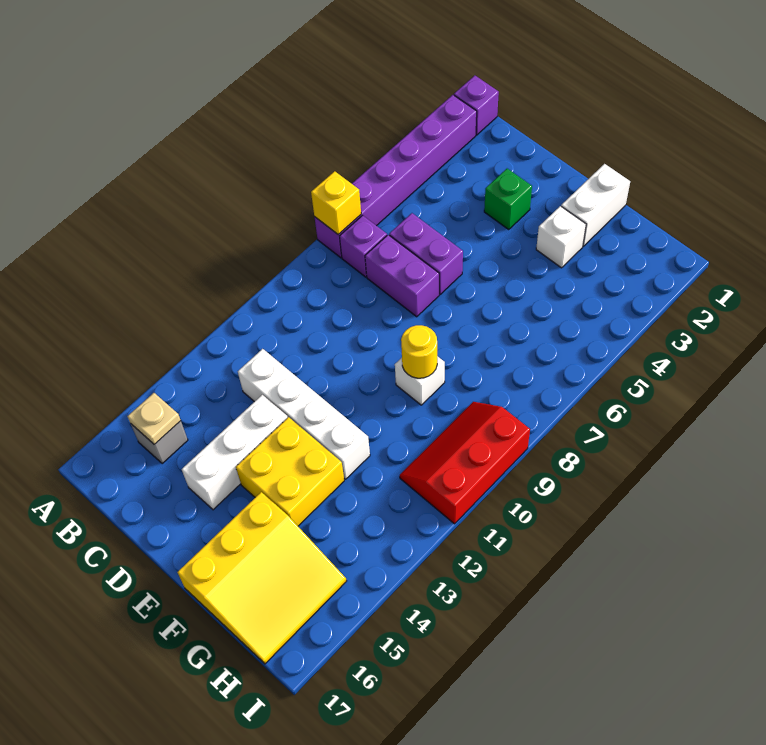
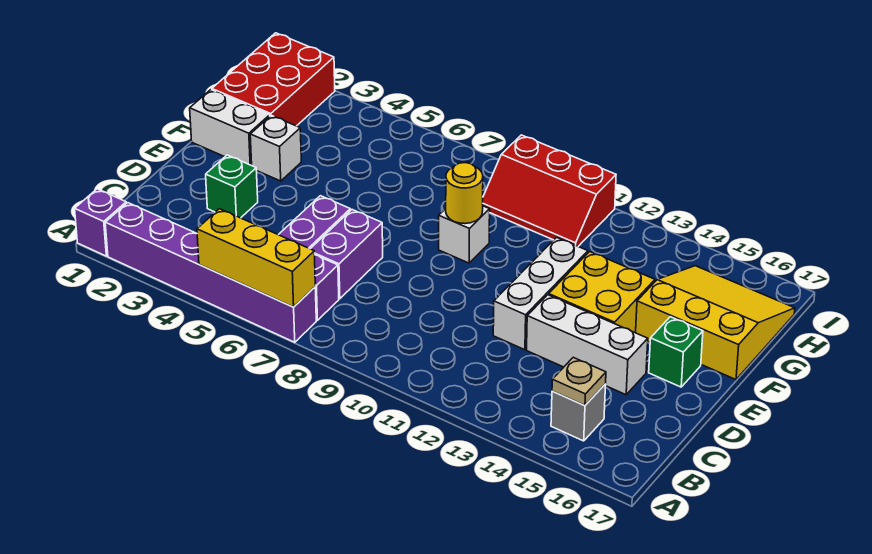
yellow 1x1 brick [311,171,361,234] -> yellow 1x3 brick [197,209,315,307]
white 1x4 brick [238,349,370,479] -> white 1x3 brick [493,237,588,350]
none -> green 1x1 brick [649,317,703,387]
none -> red 2x3 brick [212,33,335,126]

